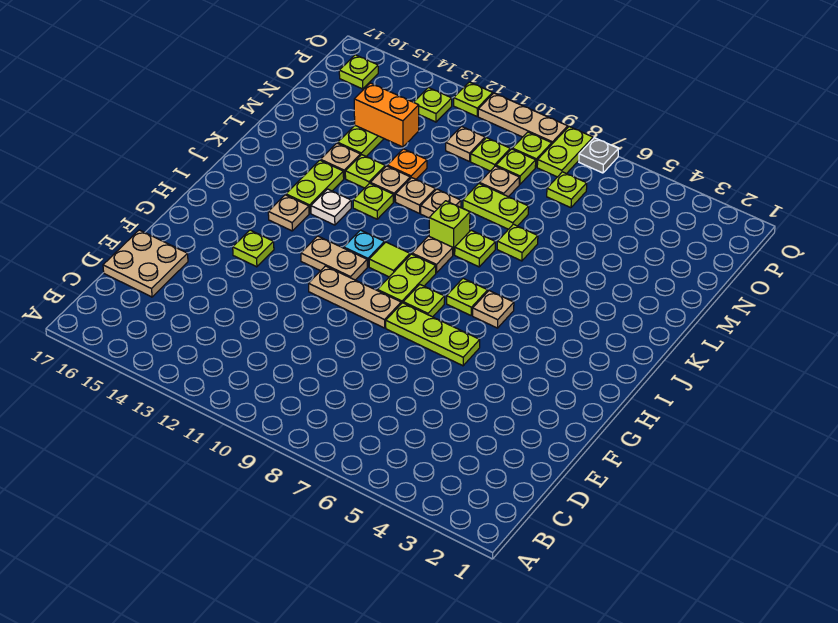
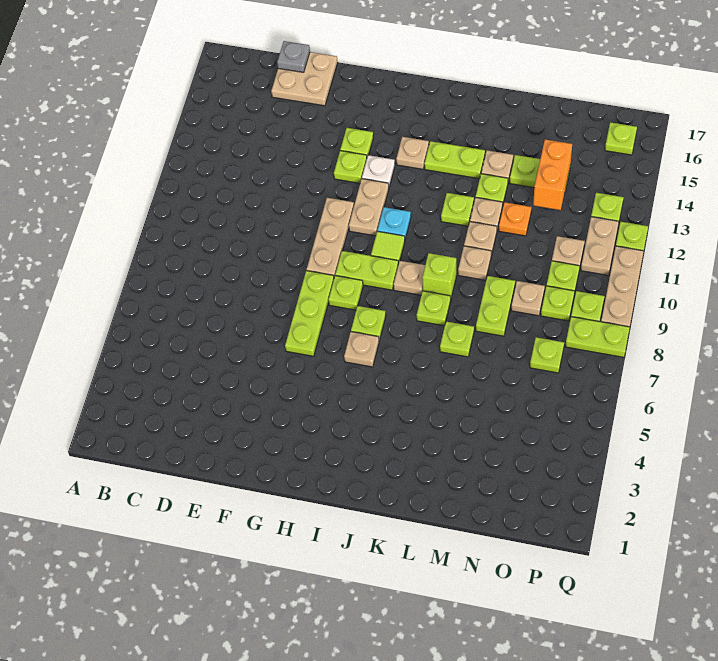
none -> lime 1x1 plate [334,151,367,183]
white 1x1 plate [311,189,351,225] -> white 1x1 plate moved to [362,155,395,187]
none -> tan 1x2 plate [581,217,619,275]
grey 1x1 plate [579,138,619,173] -> grey 1x1 plate moved to [277,41,310,72]

